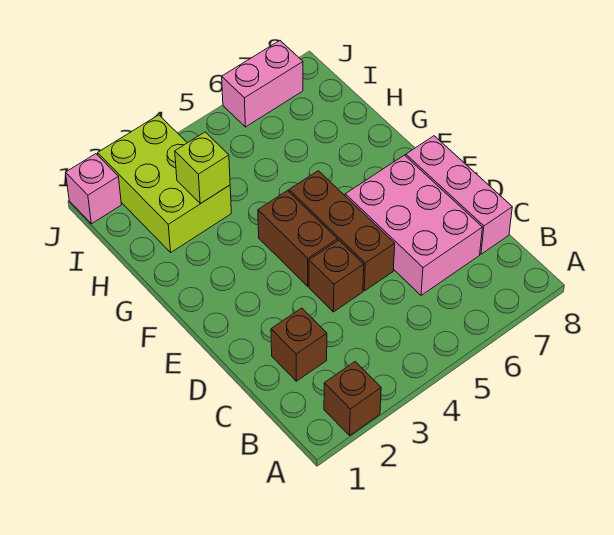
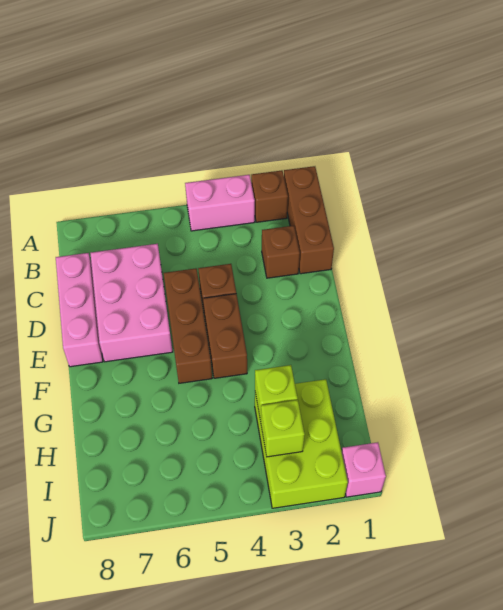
none -> brown 1x3 brick [284,166,334,274]
none -> lime 1x1 brick [261,400,305,457]
pink 1x2 brick [222,41,303,127] -> pink 1x2 brick moved to [185,175,255,231]

